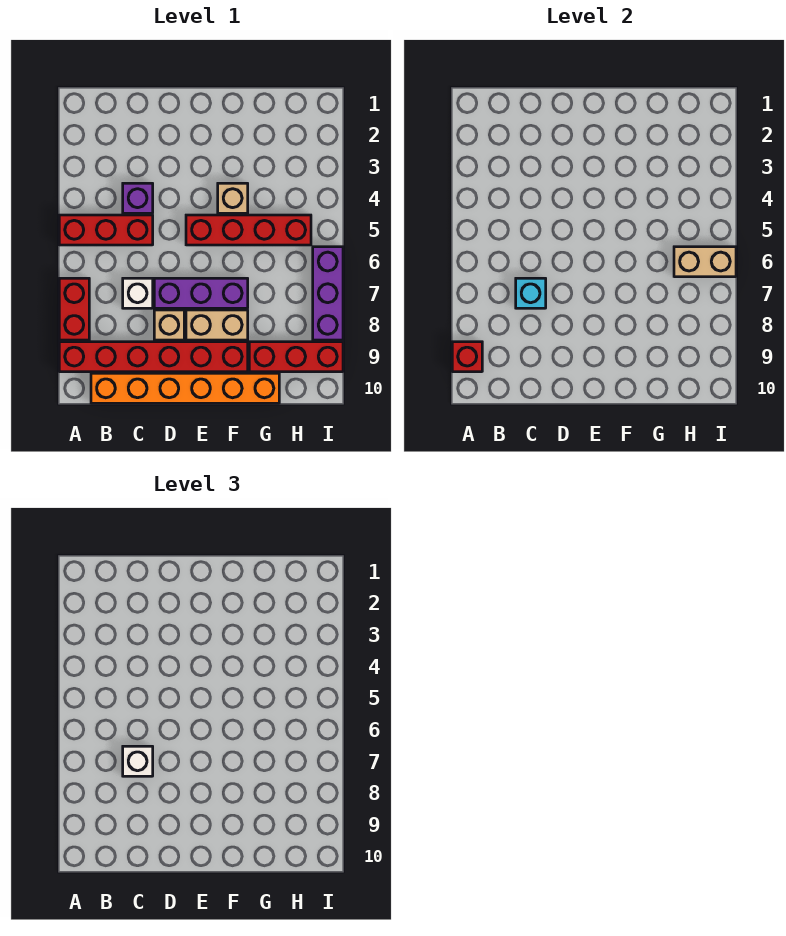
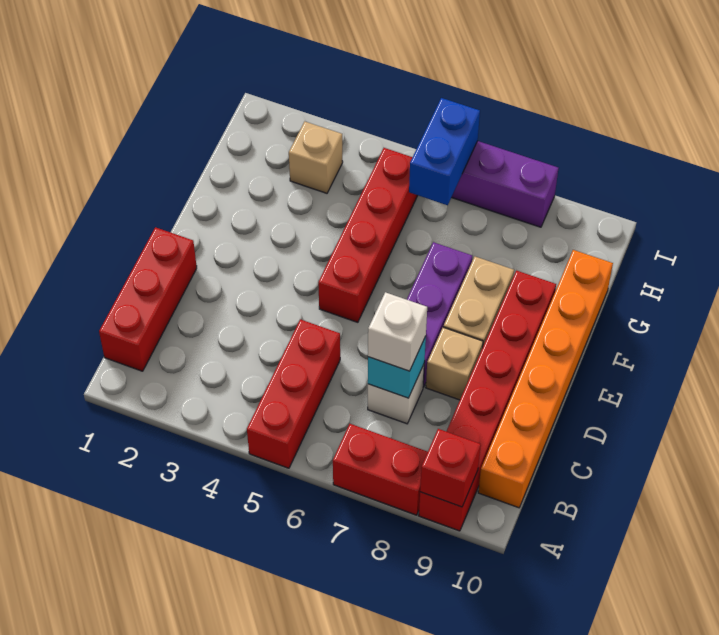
purple 1x1 brick [123,183,153,213] -> none
tan 1x1 brick [218,183,248,213] -> tan 1x1 brick moved to [289,122,343,193]
red 1x3 brick [249,342,343,372] -> red 1x3 brick moved to [99,227,197,371]
tan 1x2 brick [674,247,736,277] -> blue 1x2 brick [409,98,480,205]

